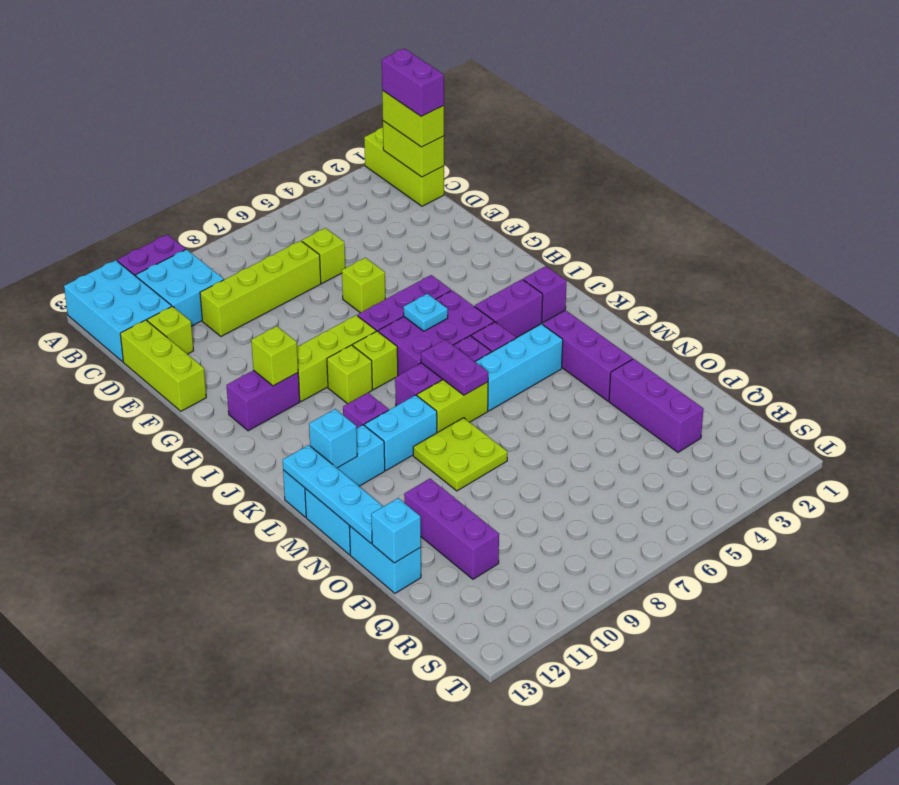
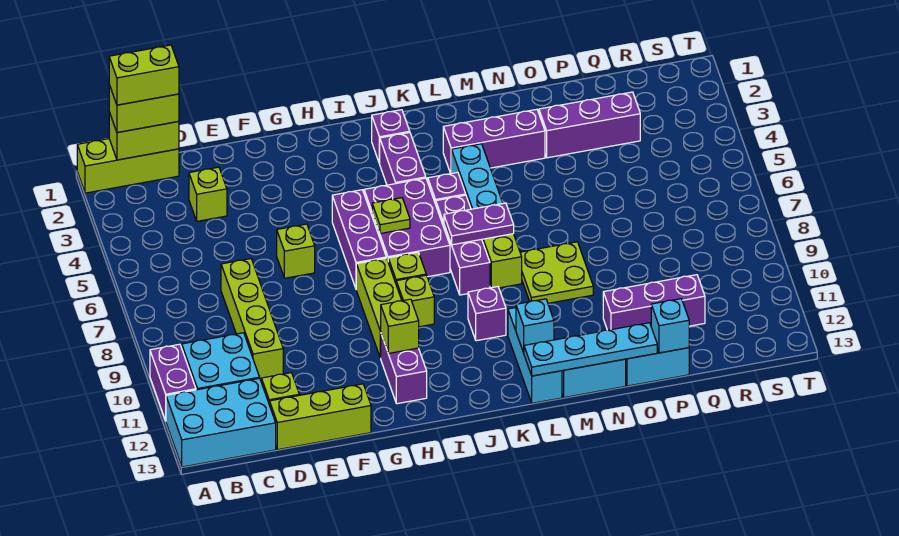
purple 1x2 brick [382,49,444,116] -> lime 1x2 brick [109,45,179,105]
lime 1x1 brick [302,228,345,283] -> lime 1x1 brick moved to [189,167,227,221]
cyan 1x1 plate [404,294,448,331] -> lime 1x1 plate [372,198,410,234]
cyan 1x2 brick [365,395,437,470] -> none

